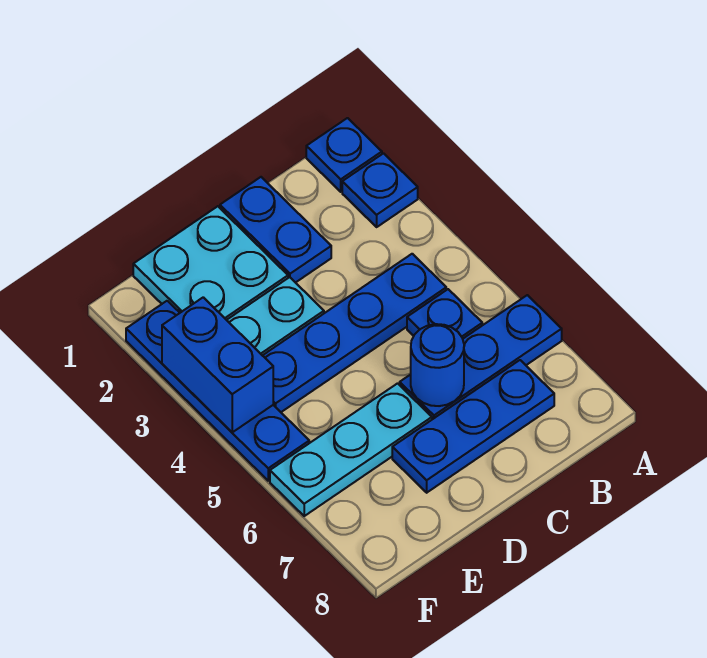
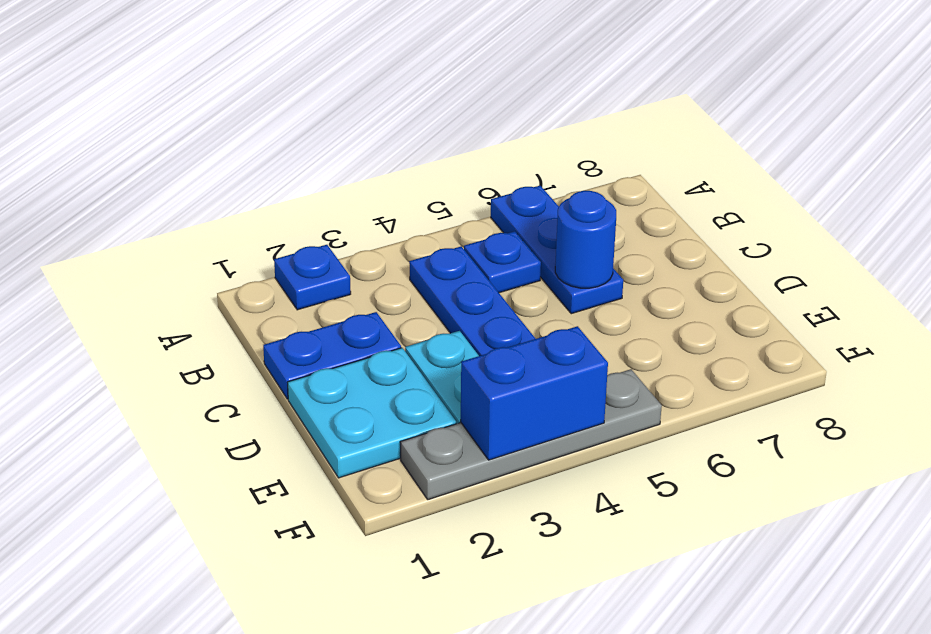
blue 1x1 plate [306,118,382,192] -> none
blue 1x3 plate [392,360,554,493] -> none
cyan 1x3 plate [270,383,432,516] -> none
blue 1x4 plate [126,301,309,481] -> grey 1x4 plate [400,369,662,500]

